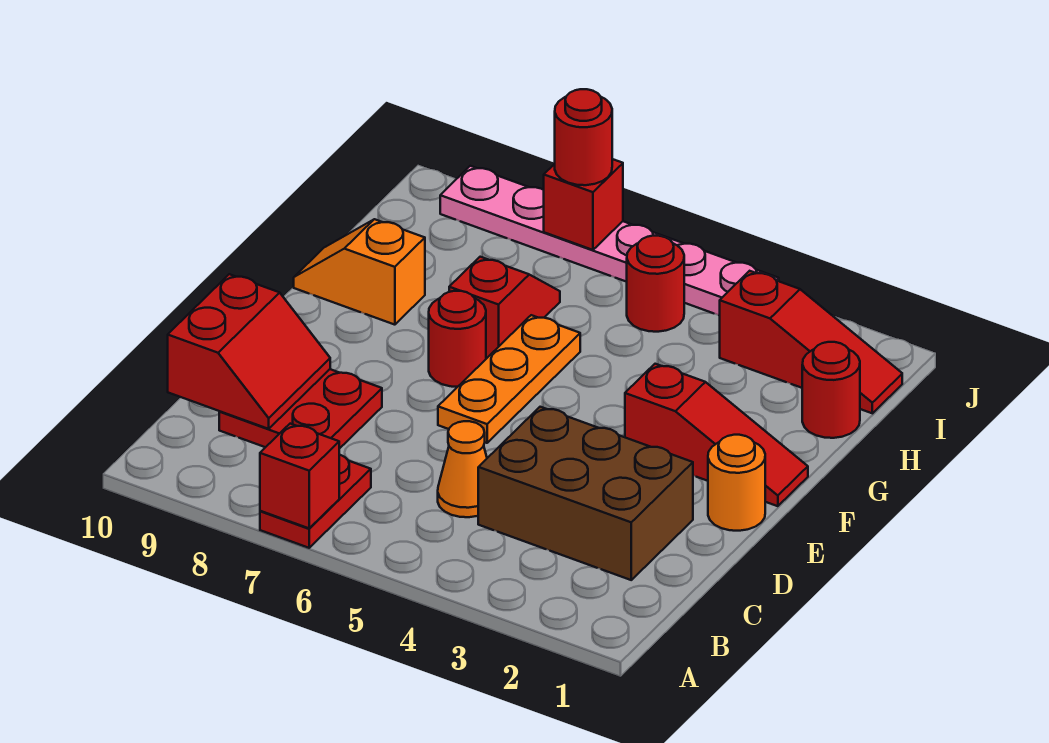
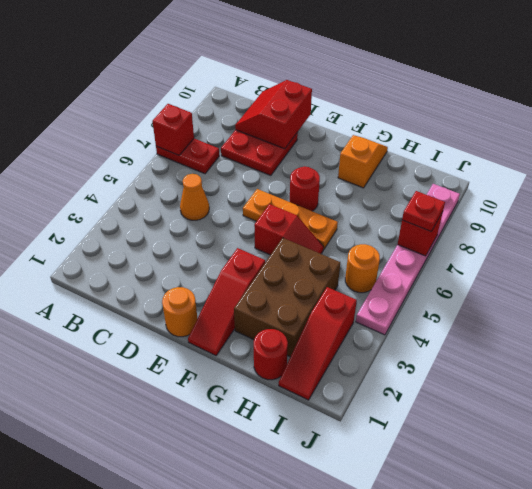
brown 2x3 brick [478,407,693,580] -> brown 2x3 brick moved to [234,238,340,357]
red 2x2 slope [168,274,330,429] -> red 2x2 slope turned to [235,80,312,149]
red 1x2 slope [449,257,560,358] -> red 1x2 slope moved to [254,204,324,255]
red 1x1 round brick [627,236,684,332] -> orange 1x1 round brick [345,244,380,293]
red 1x1 round brick [555,89,612,185] -> red 1x1 plate [402,191,445,231]

